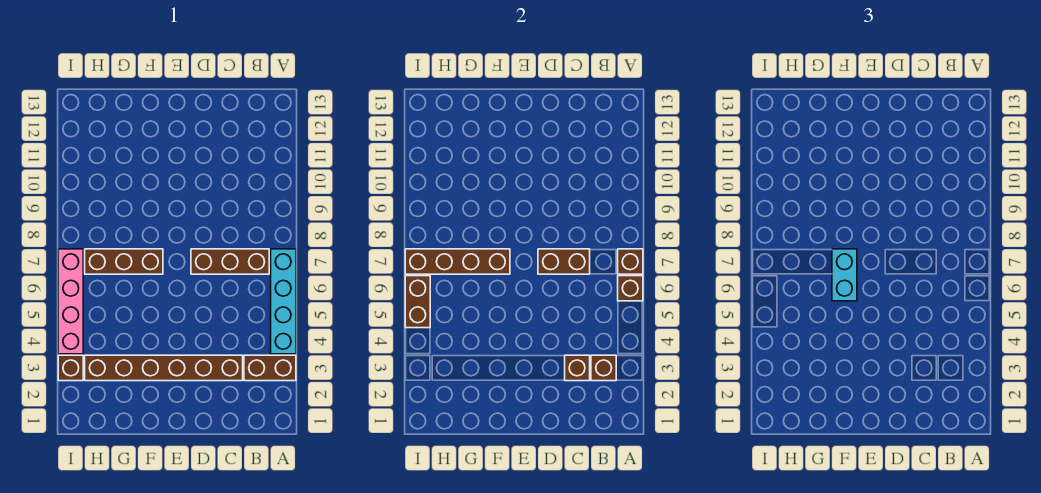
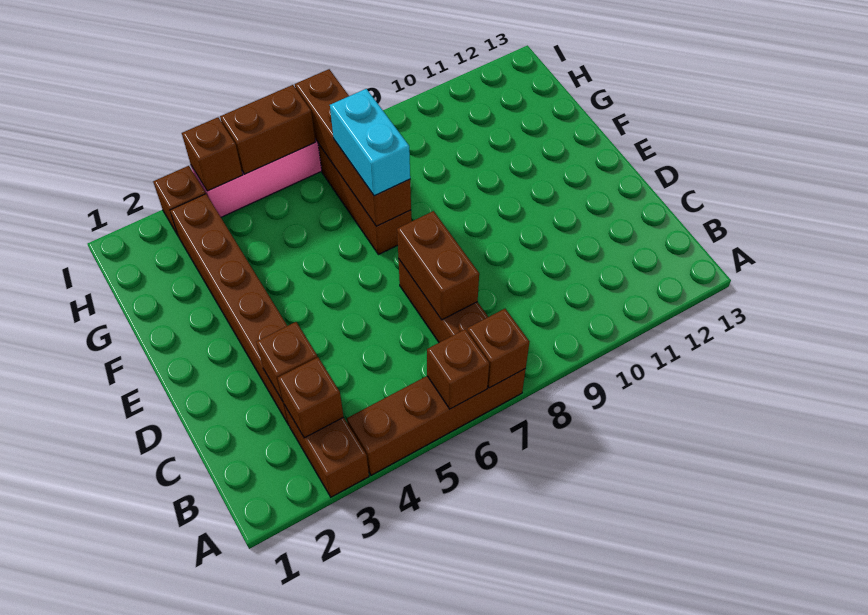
cyan 1x4 brick [271,249,296,354] -> brown 1x4 brick [347,369,526,475]
cyan 1x2 brick [832,249,857,301] -> cyan 1x2 brick turned to [330,89,410,196]
none -> brown 1x1 brick [182,117,243,191]

